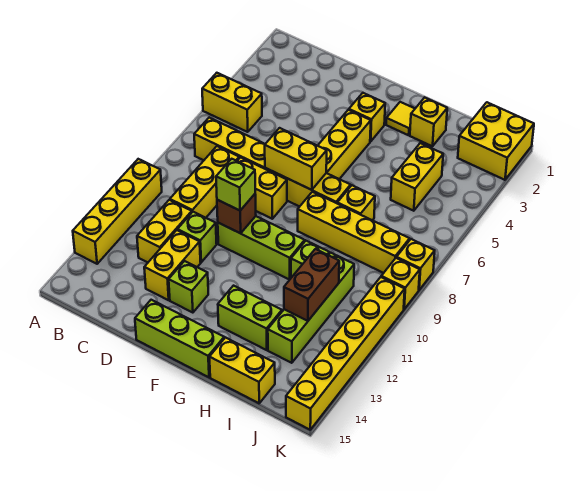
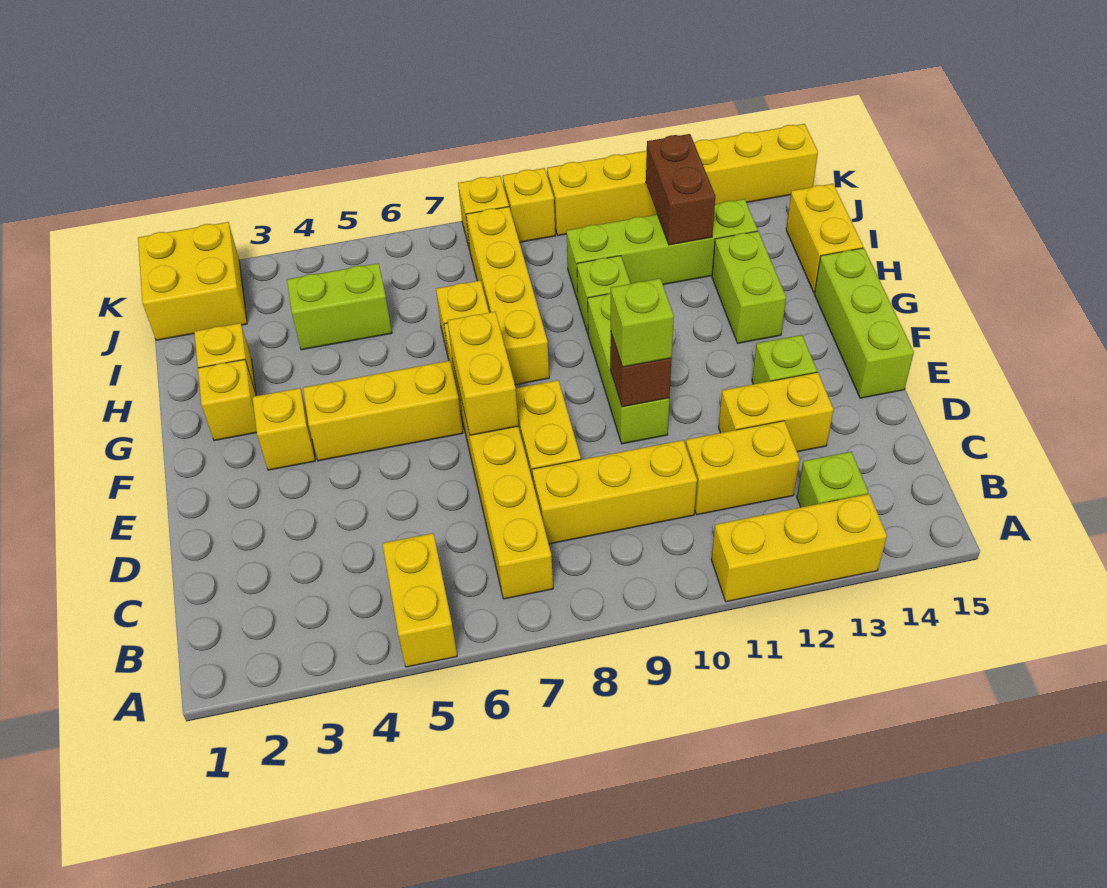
yellow 1x4 brick [73,159,162,264] -> yellow 1x3 brick [711,494,887,602]
lime 1x1 brick [177,212,217,262] -> lime 1x1 brick moved to [797,452,868,507]
yellow 1x1 tile [386,102,415,135] -> yellow 1x1 brick [198,360,257,441]
yellow 1x2 brick [391,143,443,211] -> lime 1x2 brick [287,263,392,350]
brown 1x2 brick [284,249,339,321] -> brown 1x2 brick turned to [646,134,716,245]

